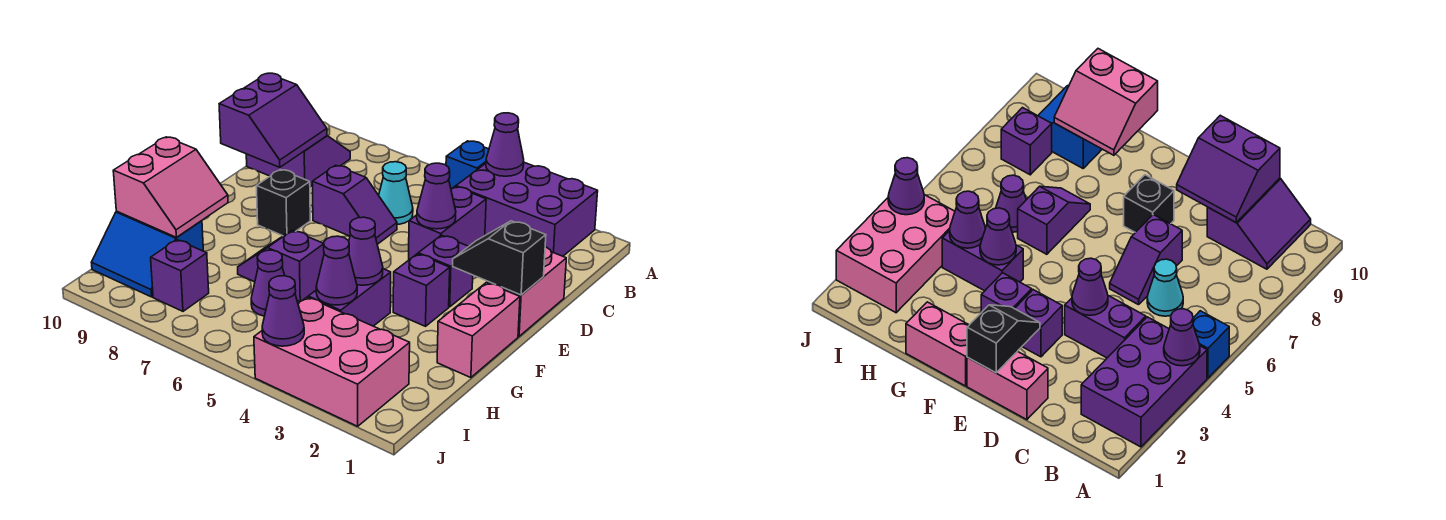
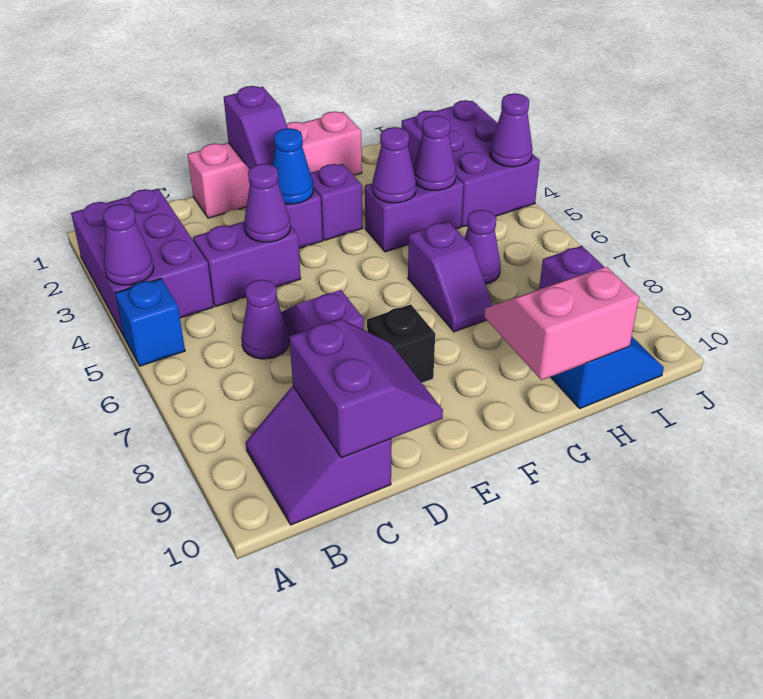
cyan 1x1 cone [379,162,413,224] -> purple 1x1 cone [241,280,289,359]
purple 2x2 slope [219,73,327,167] -> purple 2x2 slope turned to [289,319,443,458]
black 1x2 slope [453,221,546,295] -> purple 1x2 slope [224,86,288,169]
none -> blue 1x1 cone [273,128,313,204]
pink 2x3 brick [254,297,410,426] -> purple 2x3 brick [401,100,540,227]

